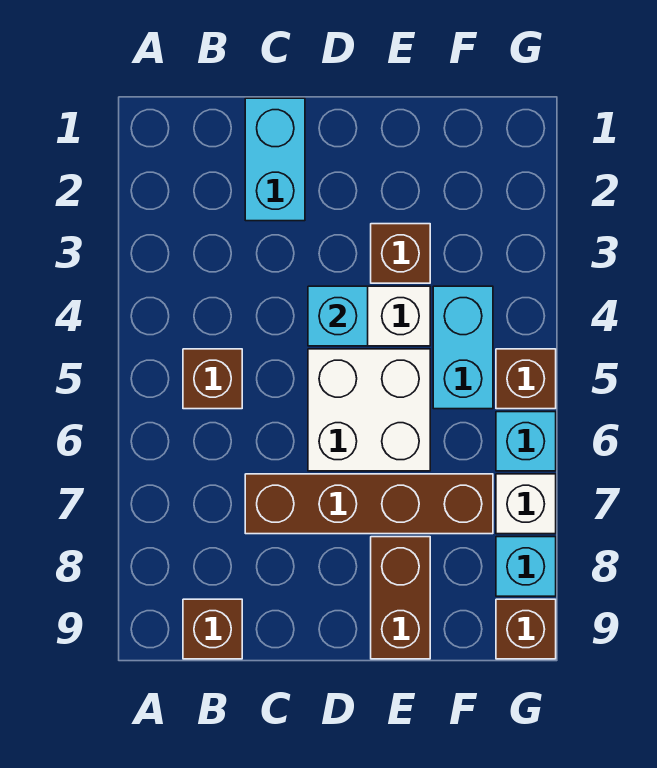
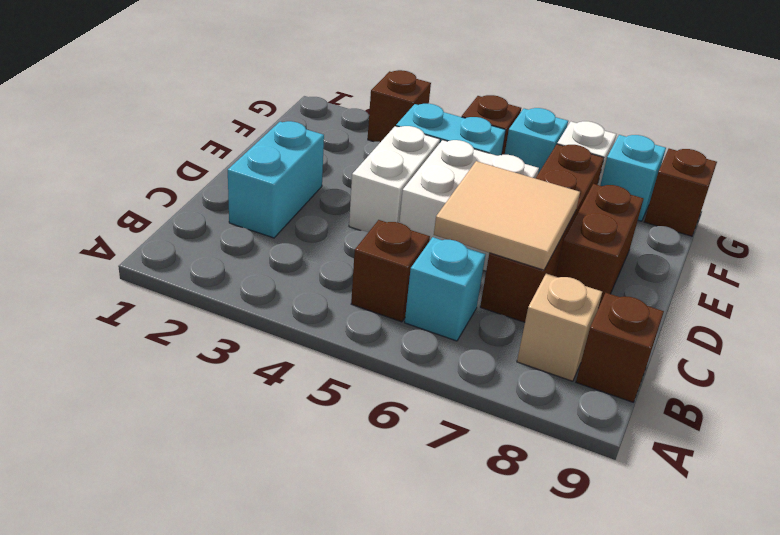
none -> tan 1x1 brick [517,274,602,381]
cyan 1x2 brick [245,98,305,221] -> cyan 1x2 brick turned to [228,121,324,238]
none -> tan 2x2 tile [434,161,580,270]
cyan 1x1 brick [308,286,368,346] -> cyan 1x1 brick moved to [405,237,486,341]
brown 1x1 brick [371,224,430,283] -> brown 1x1 brick moved to [368,70,431,142]
brown 1x2 brick [371,537,430,659] -> brown 1x2 brick turned to [556,184,643,308]

